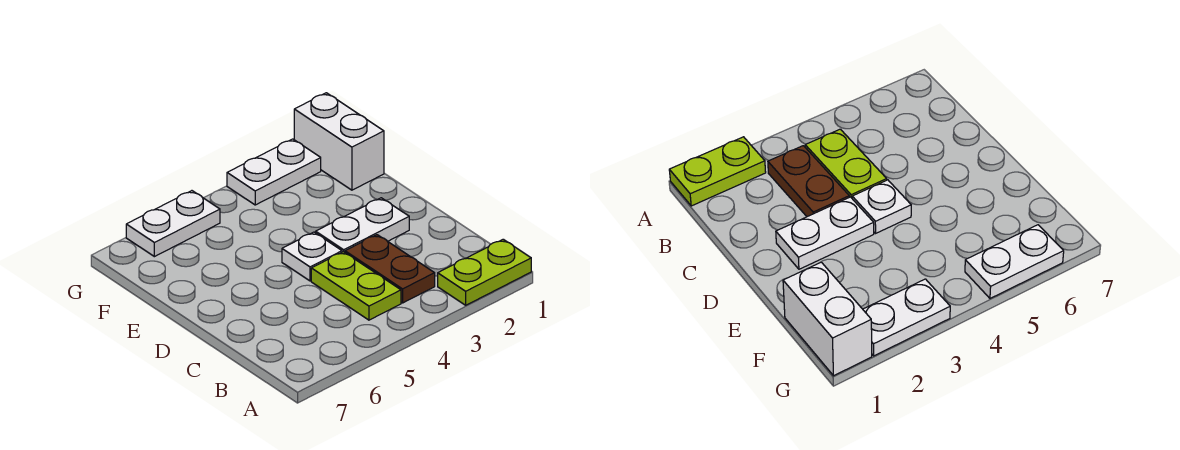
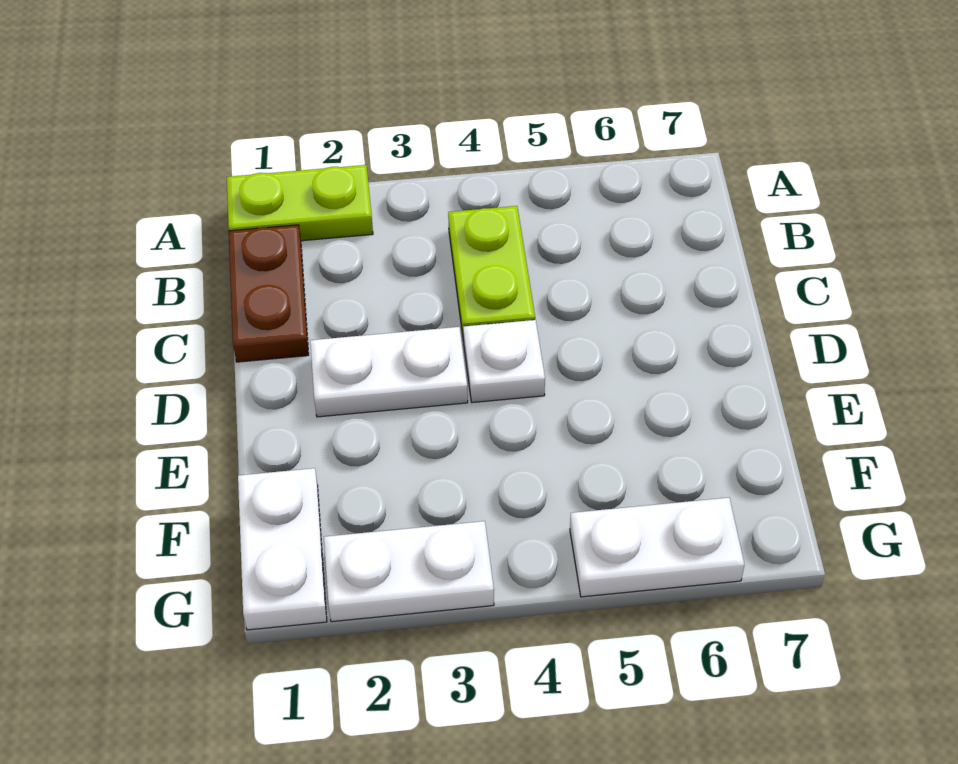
brown 1x2 plate [345,235,435,303] -> brown 1x2 plate moved to [229,225,309,362]
white 1x2 brick [294,93,384,190] -> white 1x2 plate [238,468,327,630]

